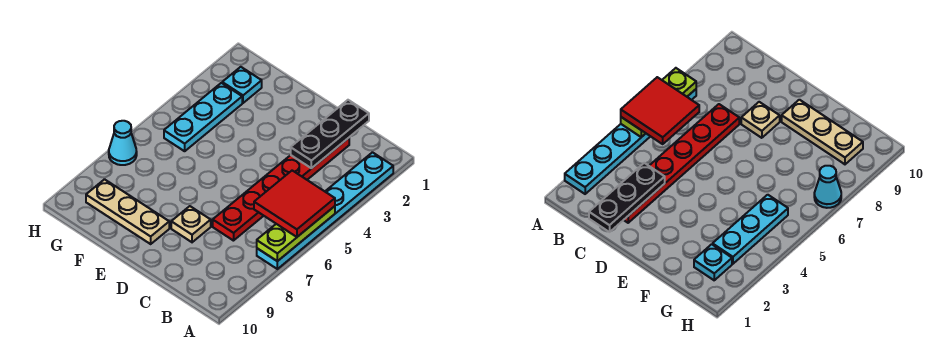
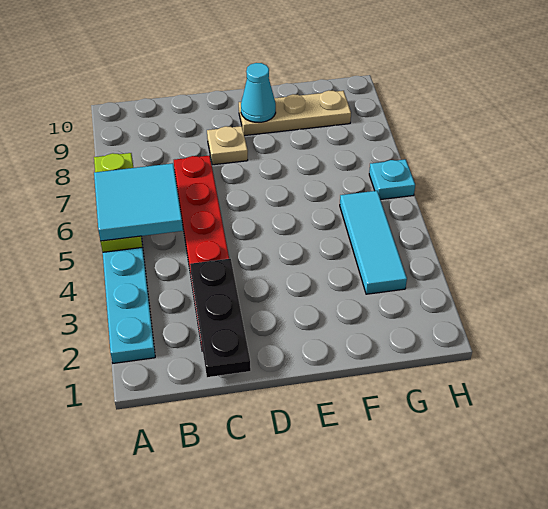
red 2x2 tile [254,171,335,237] -> cyan 2x2 tile [94,163,183,241]
cyan 1x1 plate [222,67,262,103] -> cyan 1x1 plate moved to [369,159,415,200]
cyan 1x3 plate [164,83,242,151] -> cyan 1x3 tile [340,191,407,294]
cyan 1x1 cone [109,121,137,165] -> cyan 1x1 cone moved to [241,63,276,122]

